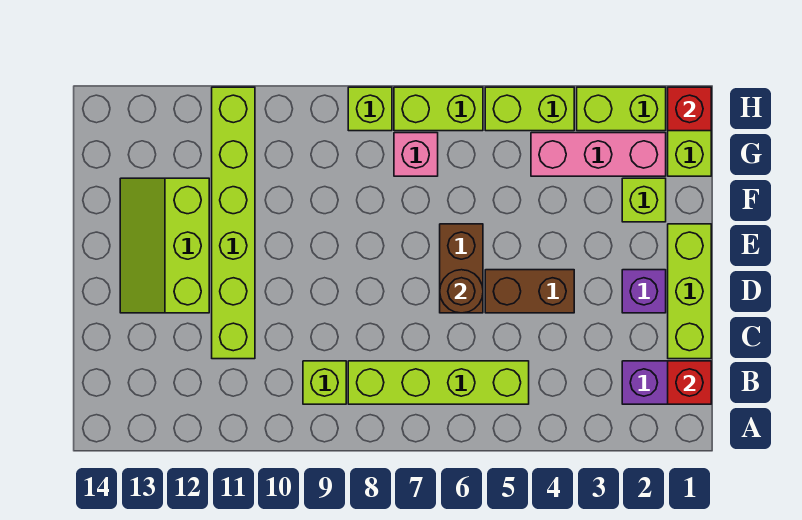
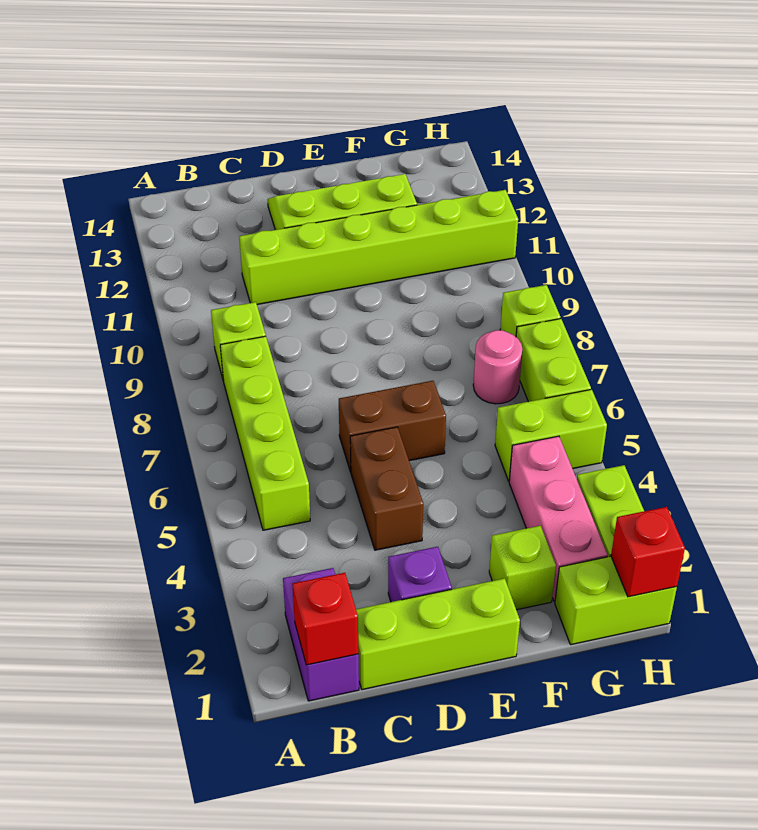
brown 1x1 round brick [440,270,483,313] -> none
pink 1x1 brick [394,133,438,176] -> pink 1x1 round brick [473,330,522,404]
lime 1x2 brick [485,87,574,131] -> lime 1x2 brick turned to [495,389,607,481]

